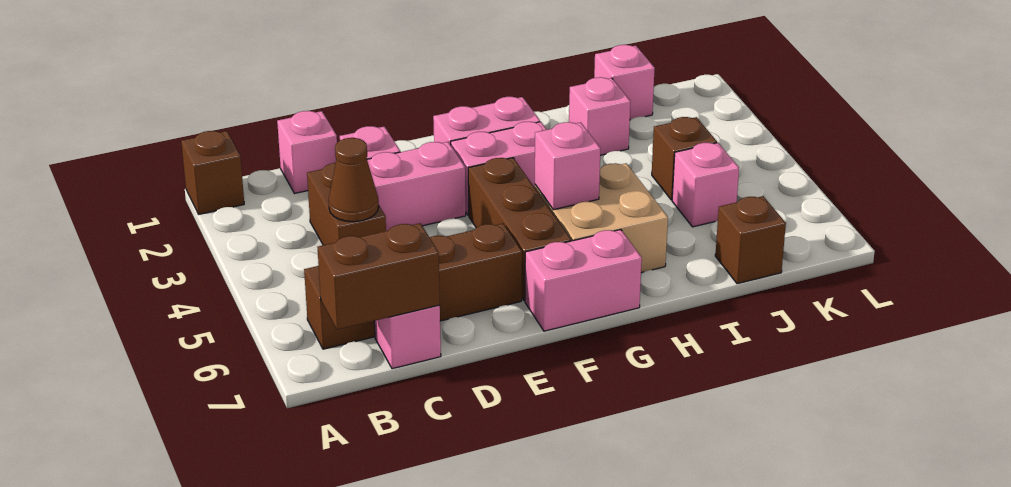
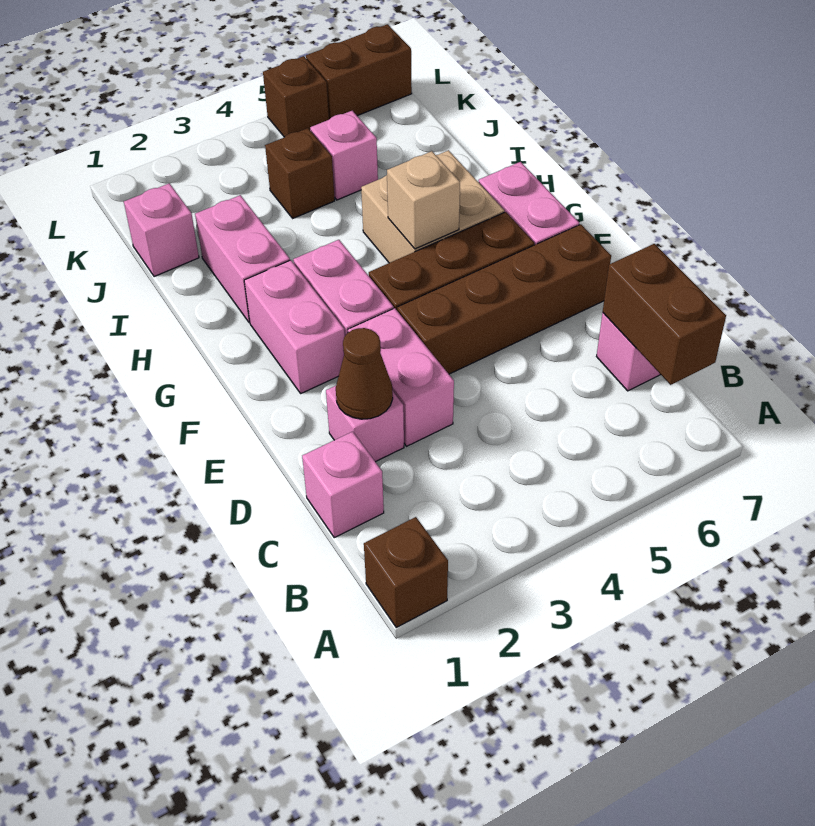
brown 1x4 brick [304,224,522,349] -> brown 1x4 brick turned to [397,224,611,374]
brown 1x2 brick [307,163,386,245] -> brown 1x2 brick moved to [306,24,412,119]
brown 1x1 cone [329,138,379,222] -> brown 1x1 cone moved to [336,328,393,419]
pink 1x1 brick [535,122,601,210] -> tan 1x1 brick [387,151,460,249]
pink 1x1 brick [569,77,630,155] -> pink 1x2 brick [195,195,290,323]
brown 1x1 brick [715,196,786,284] -> brown 1x1 brick moved to [263,56,329,137]

